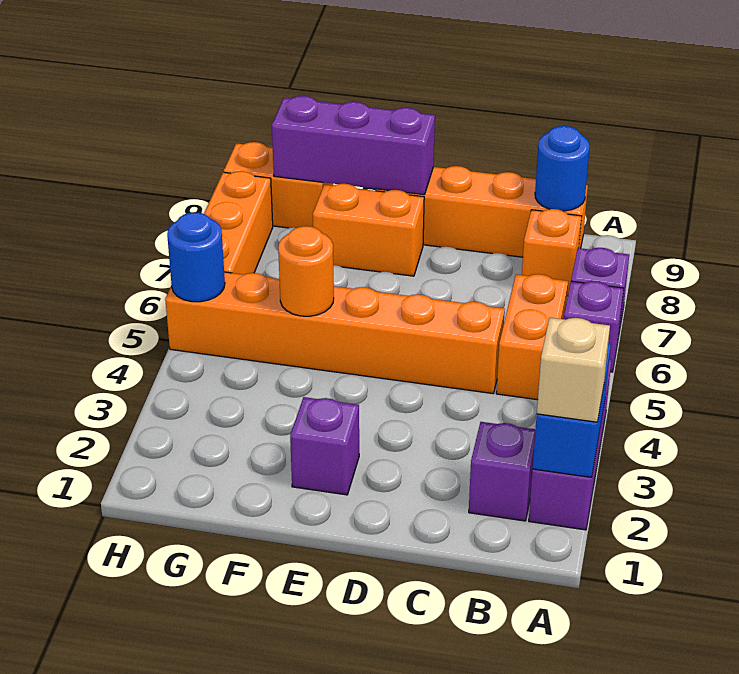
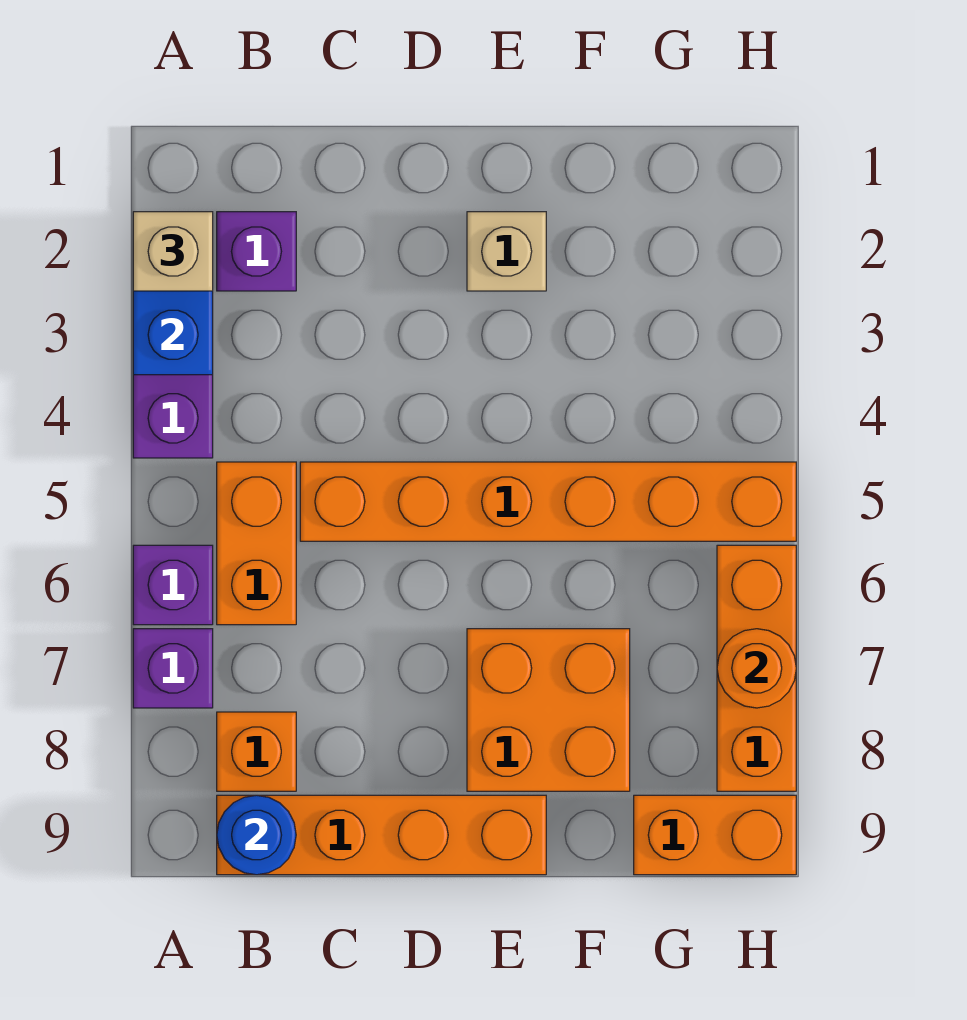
purple 1x1 brick [290,397,359,495] -> tan 1x1 brick [467,212,546,291]
orange 1x2 brick [313,184,424,276] -> orange 2x2 brick [467,629,630,791]
purple 1x3 brick [272,96,435,195] -> none
orange 1x1 round brick [278,226,334,316] -> orange 1x1 round brick moved to [717,629,796,708]
blue 1x1 round brick [167,212,225,302] -> none

